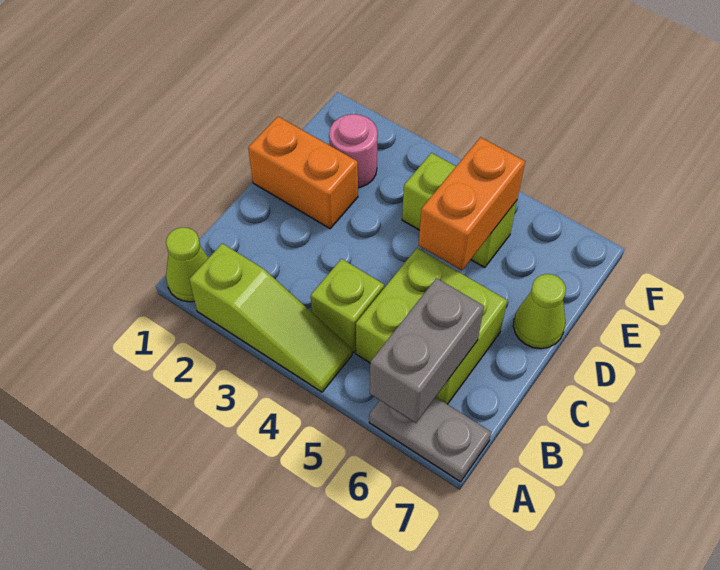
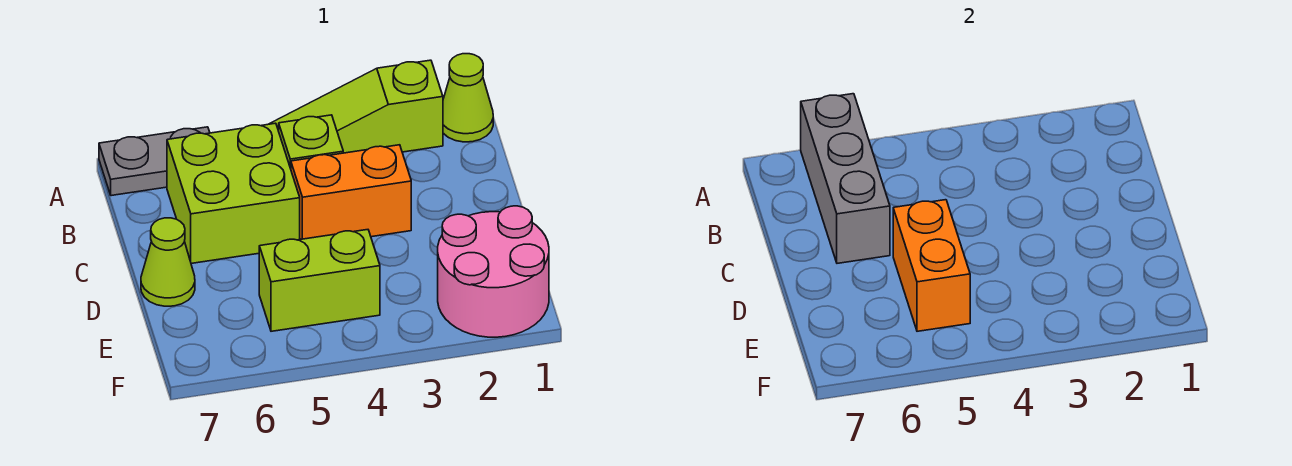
grey 1x2 brick [370,278,484,423] -> grey 1x3 brick [801,94,890,263]
orange 1x2 brick [248,117,358,229] -> orange 1x2 brick moved to [291,145,411,239]
pink 1x1 round brick [329,114,378,188] -> pink 2x2 round brick [438,206,549,337]

